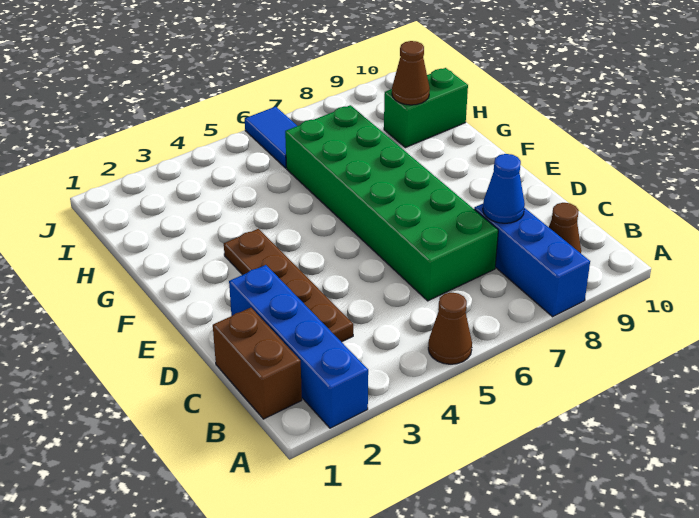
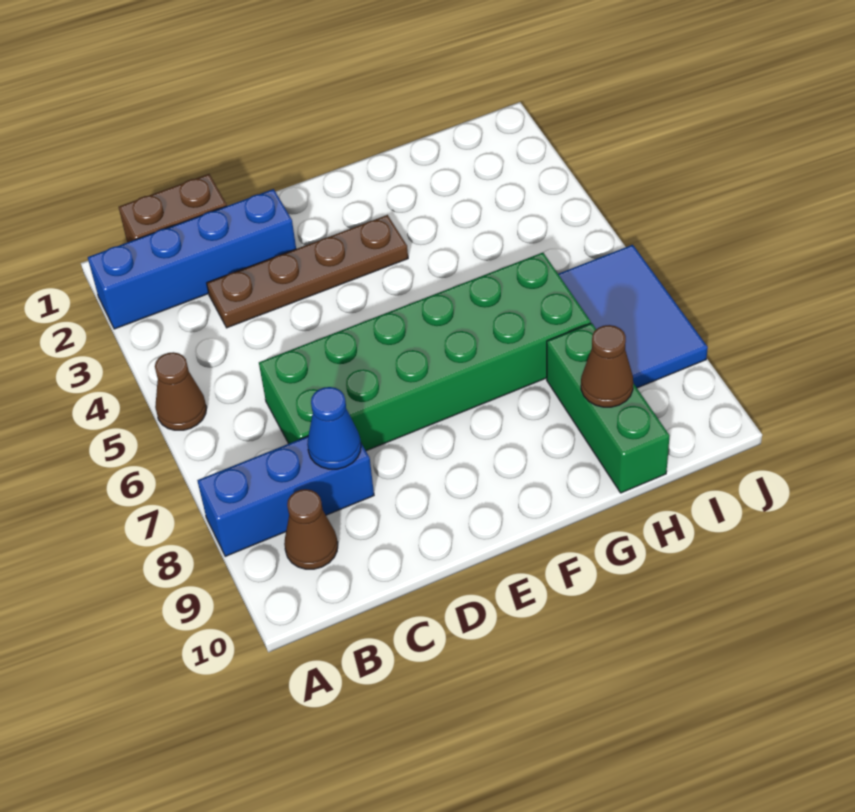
green 1x2 brick [384,68,468,148] -> green 1x3 brick [547,323,669,493]
blue 1x2 tile [245,107,297,168] -> blue 2x3 tile [558,245,708,388]

